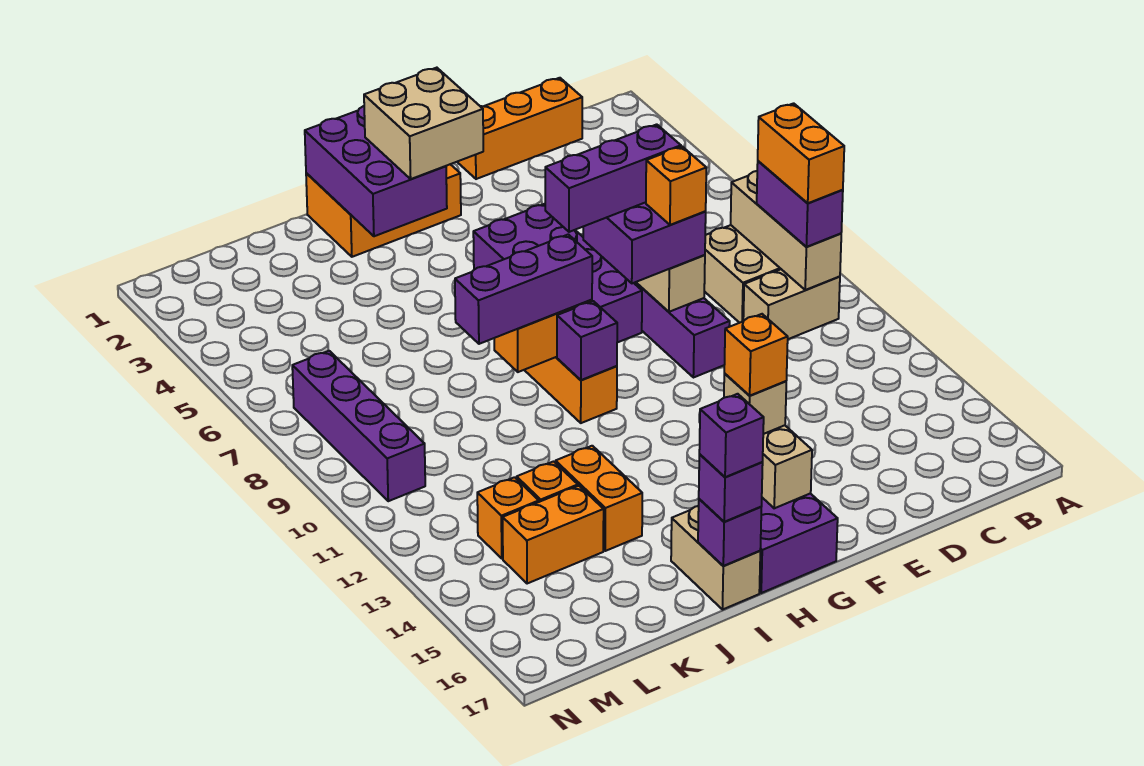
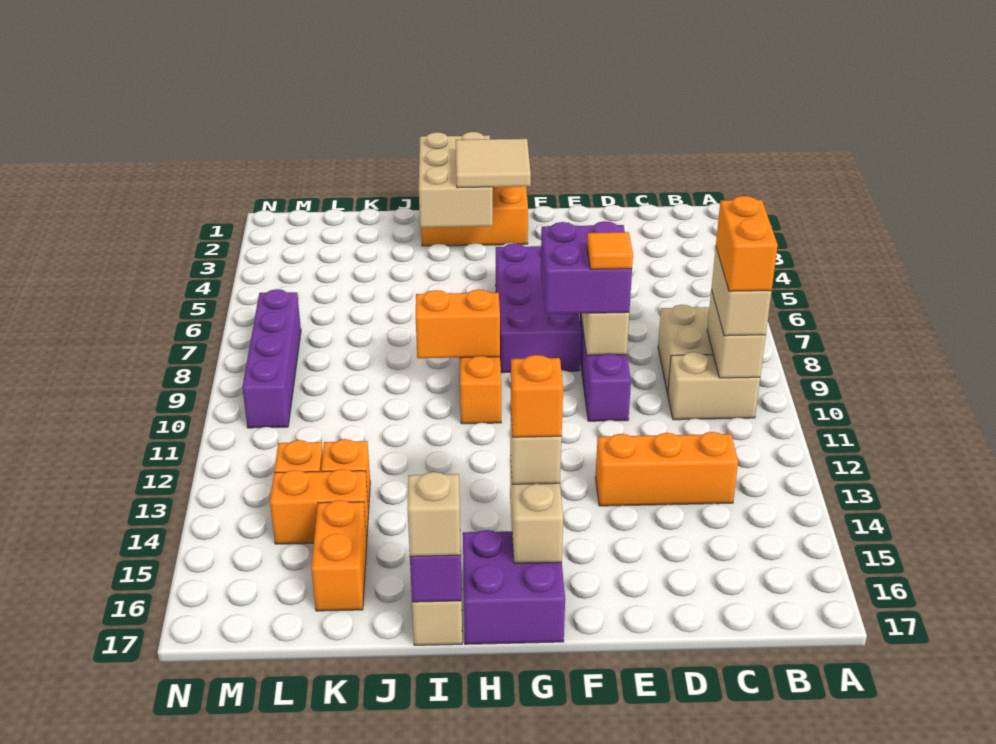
tan 1x3 brick [731,171,841,290] -> tan 1x2 brick [707,290,766,378]
purple 1x2 brick [757,161,843,247] -> tan 1x2 brick [711,248,772,336]
orange 1x3 brick [458,78,582,179] -> orange 1x3 brick moved to [595,432,738,506]
purple 1x3 brick [545,124,681,232] -> none
orange 1x1 brick [646,147,706,225] -> orange 1x1 tile [587,232,633,269]
tan 2x2 brick [364,68,483,179] -> tan 2x2 tile [456,139,531,188]
purple 2x3 brick [305,106,447,236] -> tan 2x3 brick [419,132,493,227]
purple 1x3 brick [455,234,592,344] -> none
purple 1x1 brick [557,301,617,380] -> none
purple 1x1 brick [699,454,763,522] -> tan 1x1 brick [407,472,461,556]
purple 1x1 brick [699,394,764,477] -> none
orange 1x2 brick [556,446,642,551] -> orange 1x2 brick moved to [311,500,367,611]

